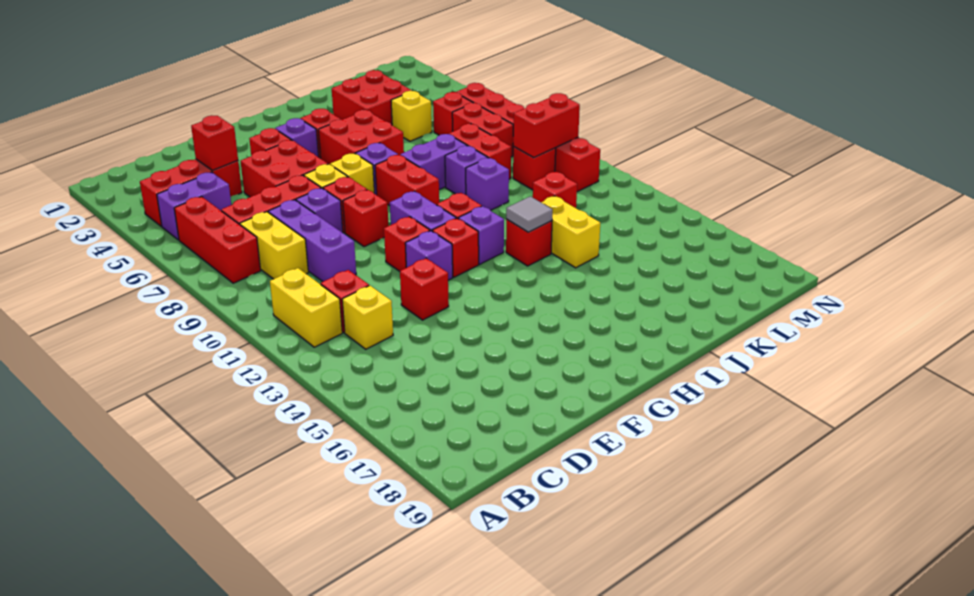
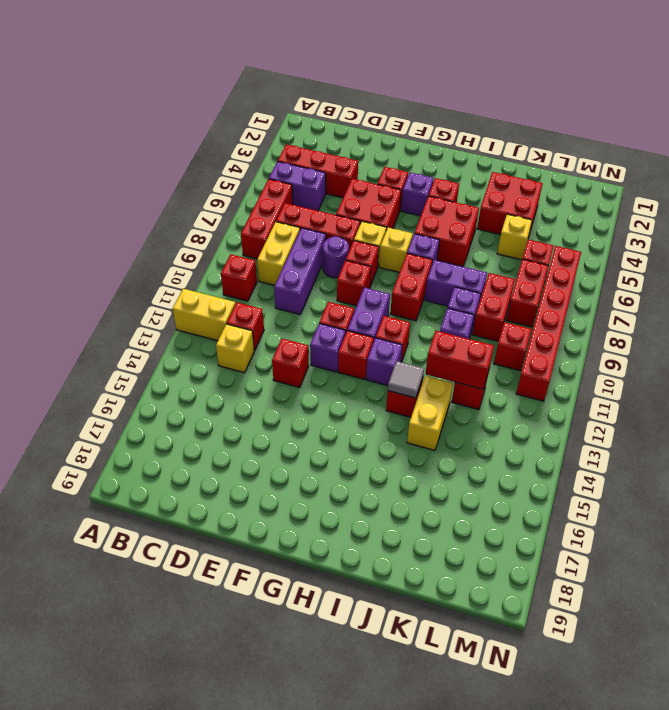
yellow 1x2 brick [270,268,342,347] -> yellow 1x2 brick turned to [172,289,236,341]
red 1x1 brick [191,115,238,171] -> red 1x1 brick moved to [221,254,257,301]
purple 1x1 brick [296,188,343,233] -> purple 1x1 round brick [323,236,349,278]
red 1x2 brick [513,93,580,158] -> red 1x2 brick moved to [425,331,494,389]

